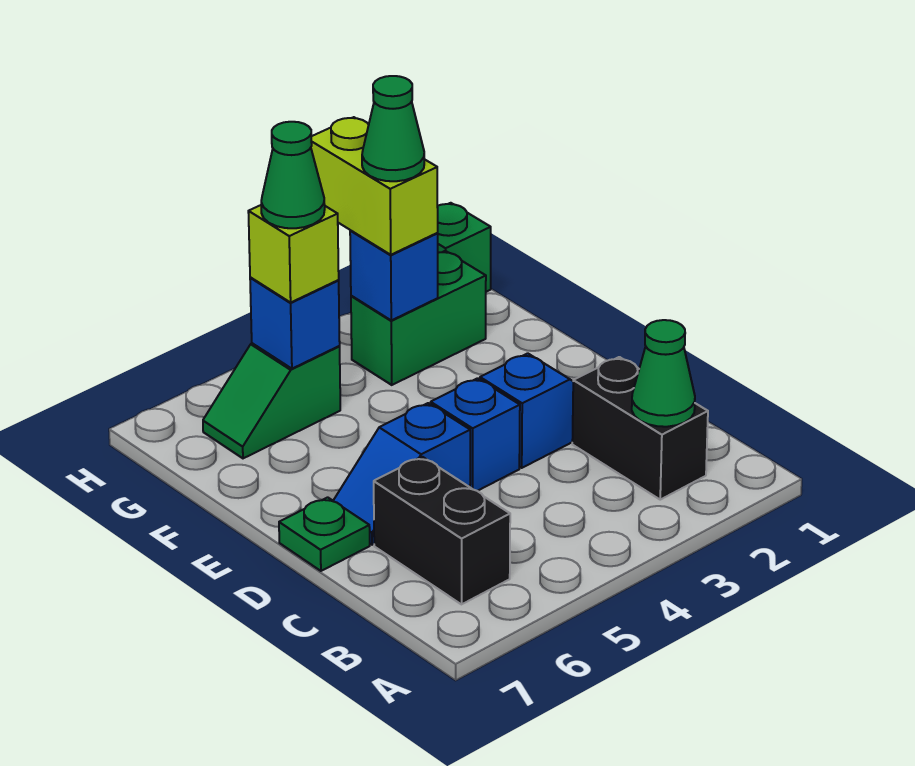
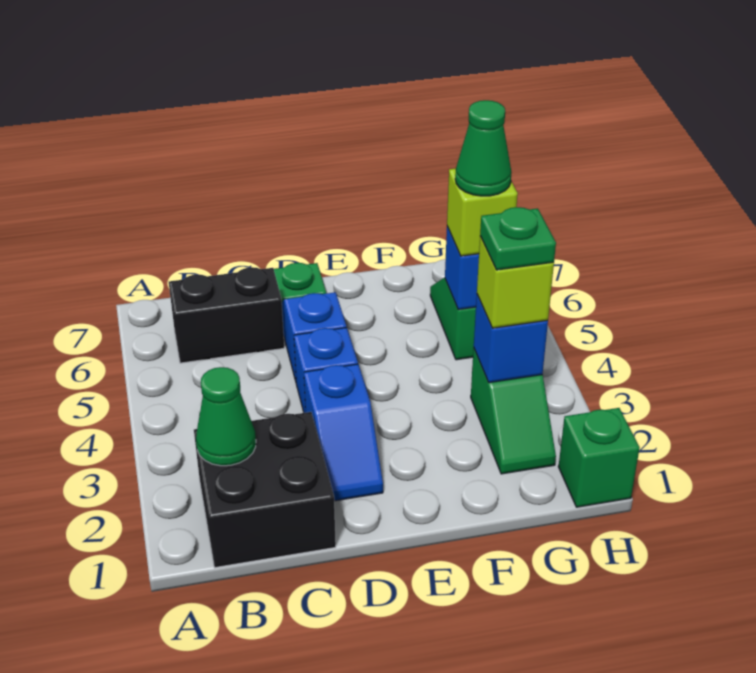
black 1x2 brick [572,357,708,500] -> black 2x2 brick [194,412,336,568]
green 1x2 brick [351,251,486,385] -> green 1x2 slope [471,349,556,474]
lime 1x2 brick [311,117,438,255] -> lime 1x1 brick [477,236,554,328]
green 1x1 cone [362,76,424,181] -> green 1x1 plate [480,207,556,270]

